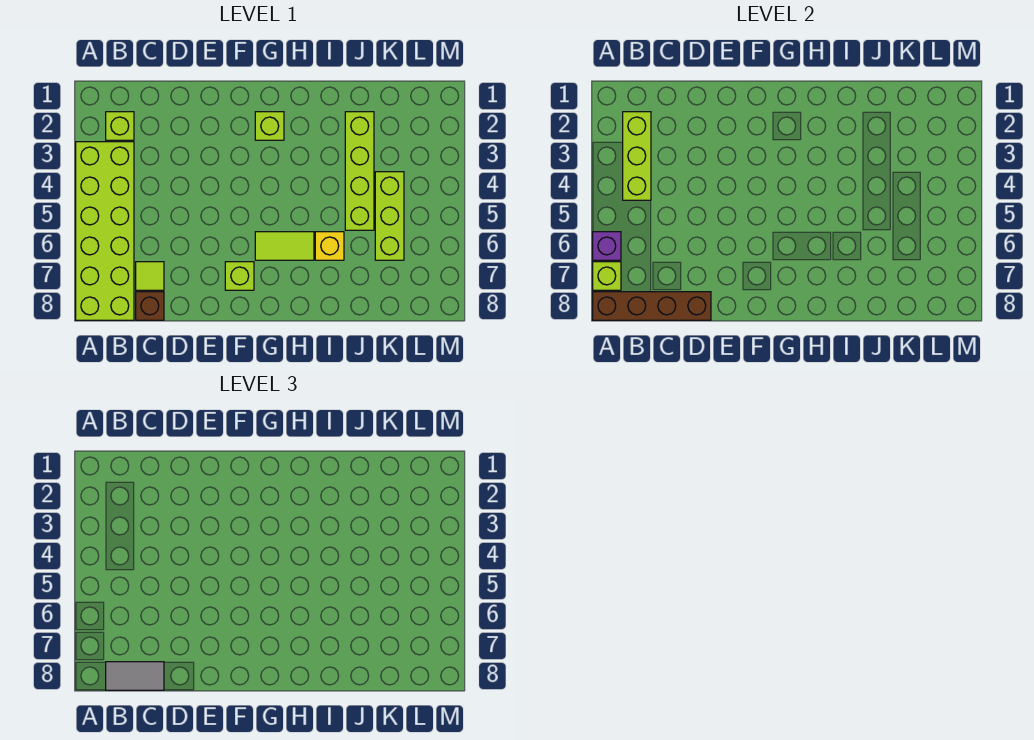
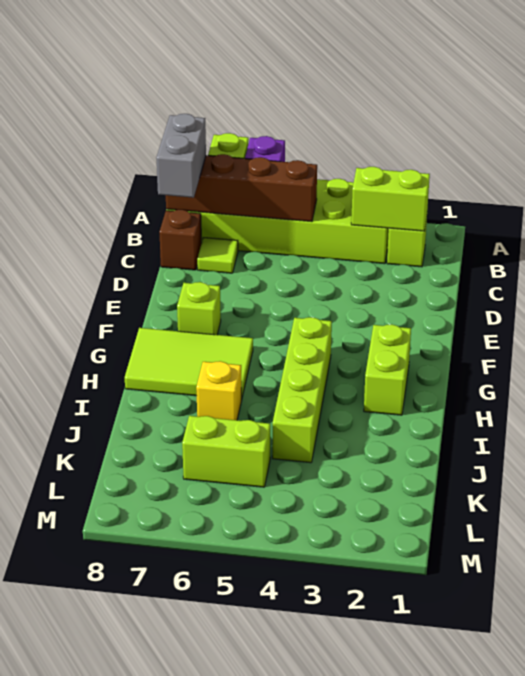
brown 1x4 brick [593,292,711,320] -> brown 1x4 brick turned to [166,154,317,222]
lime 1x3 brick [623,112,651,200] -> lime 1x2 brick [351,167,430,231]
grey 1x2 tile [106,662,164,690] -> grey 1x2 brick [156,114,206,198]
lime 1x1 brick [255,112,284,140] -> lime 1x2 brick [364,324,411,415]
lime 1x2 tile [255,232,314,260] -> lime 2x3 tile [125,328,253,400]
lime 1x4 brick [345,112,374,230] -> lime 1x4 brick turned to [272,317,332,463]
lime 1x3 brick [375,172,404,260] -> lime 1x2 brick [182,416,270,487]

